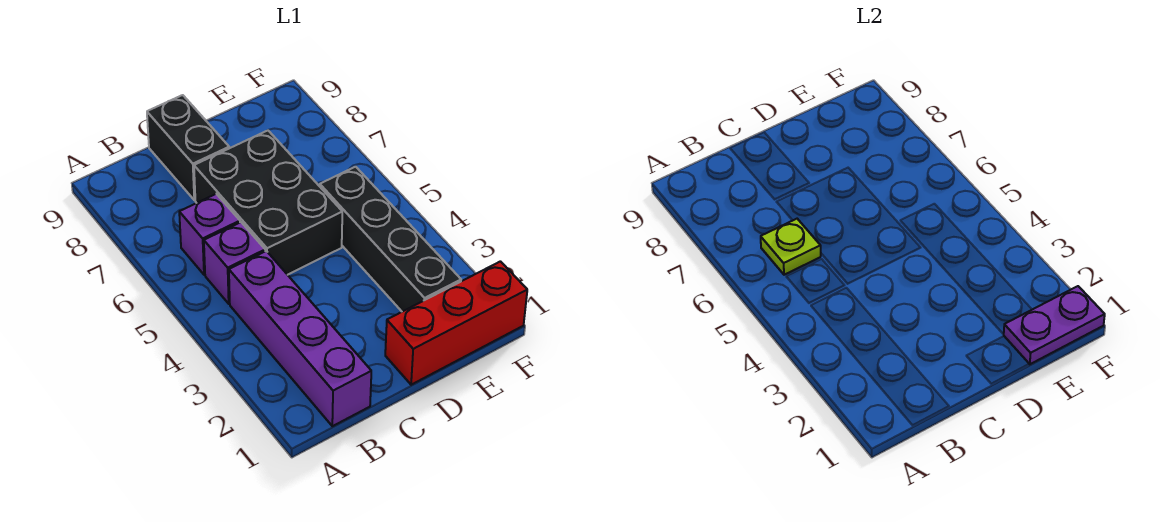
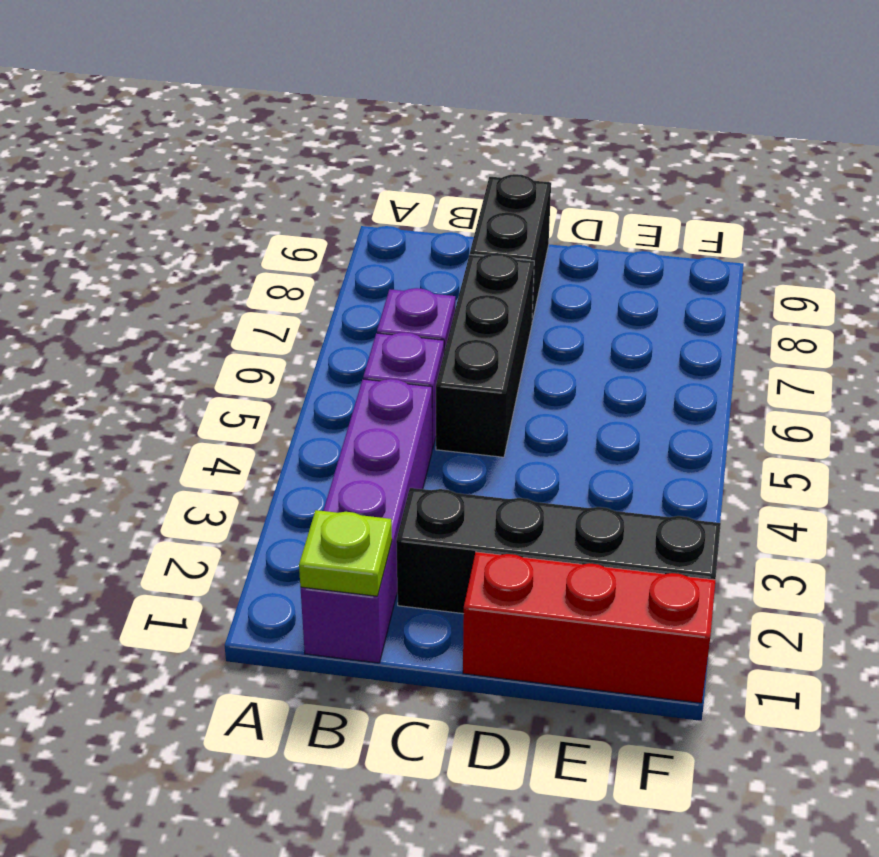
lime 1x1 plate [761,219,821,275] -> lime 1x1 plate moved to [299,510,392,596]
black 2x3 brick [194,130,342,275] -> black 1x3 brick [436,253,534,457]
purple 1x2 plate [1004,286,1105,364] -> none
black 1x4 brick [320,167,461,312] -> black 1x4 brick turned to [396,488,721,614]

